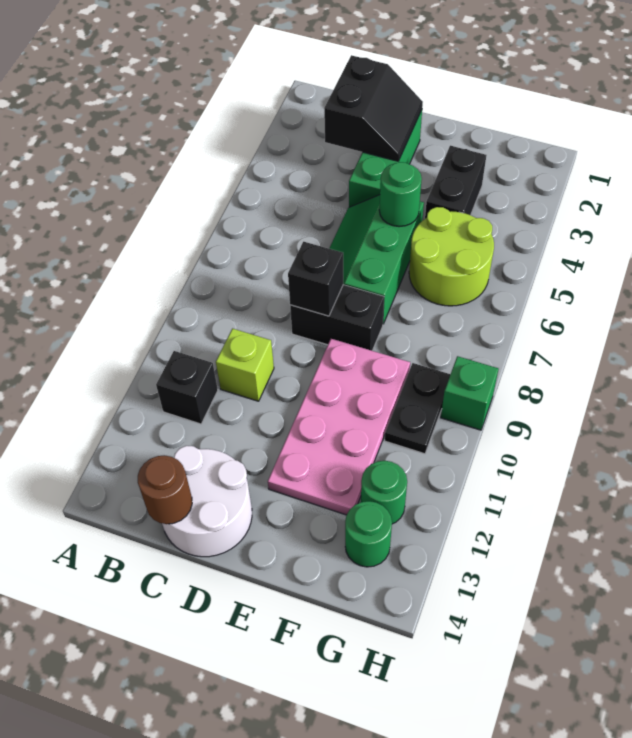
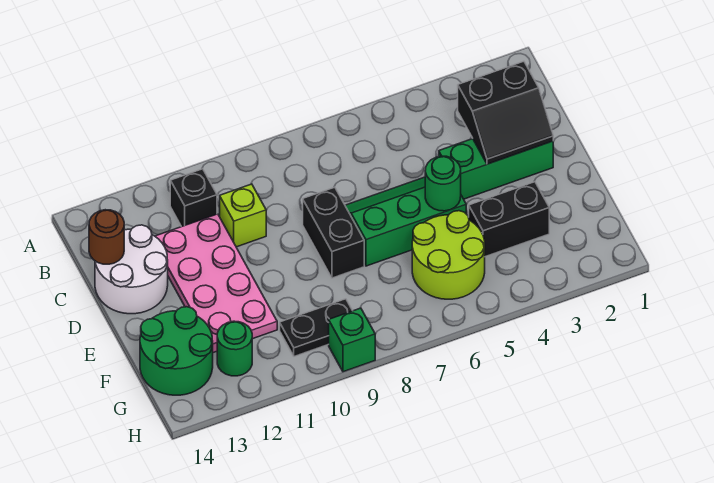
black 1x1 brick [288,242,343,316] -> none
pink 2x4 plate [268,339,410,515] -> pink 2x4 plate turned to [155,214,277,353]
green 1x1 round brick [345,501,392,567] -> green 2x2 round brick [140,307,213,395]

